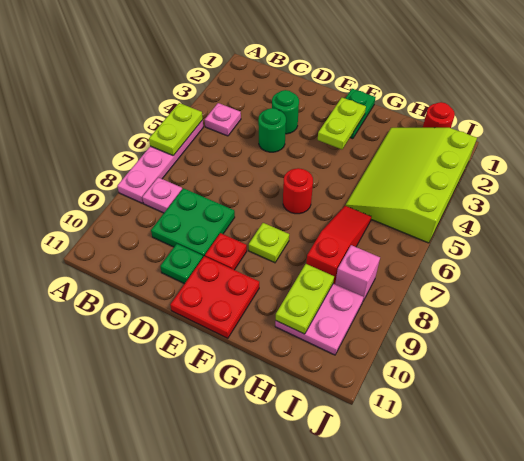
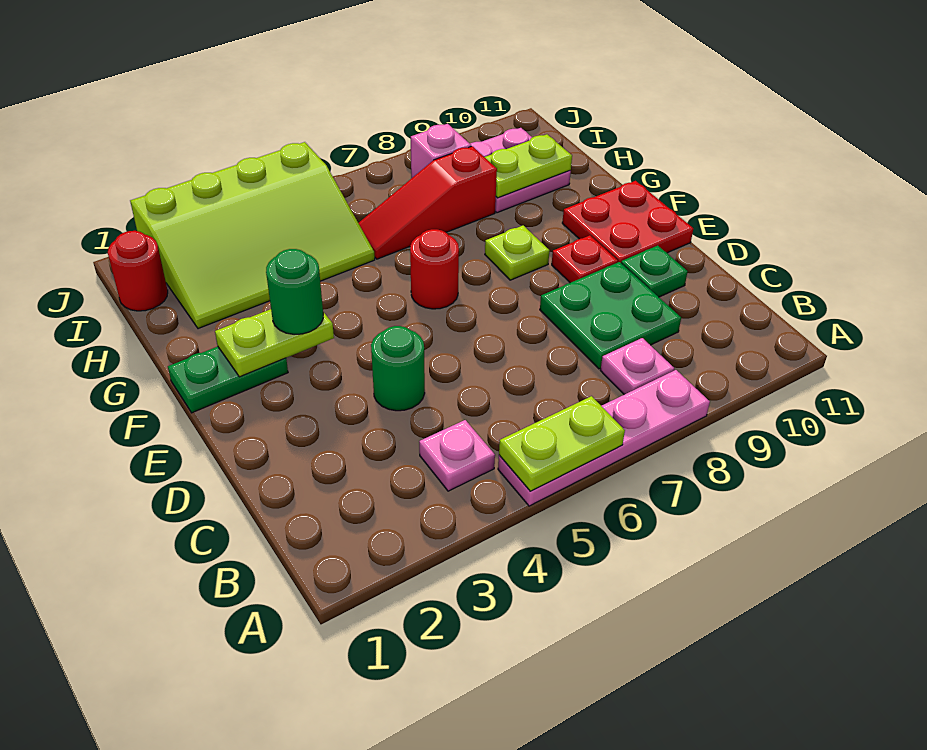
green 1x1 round brick [272,90,299,134] -> green 1x1 round brick moved to [266,249,323,334]

